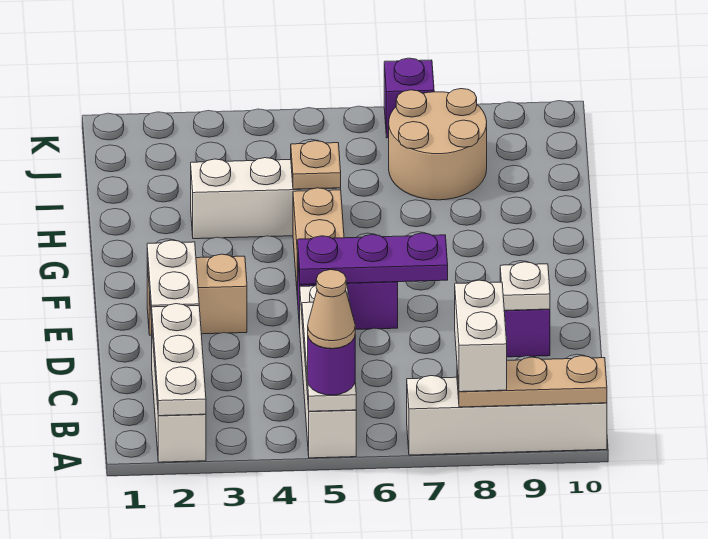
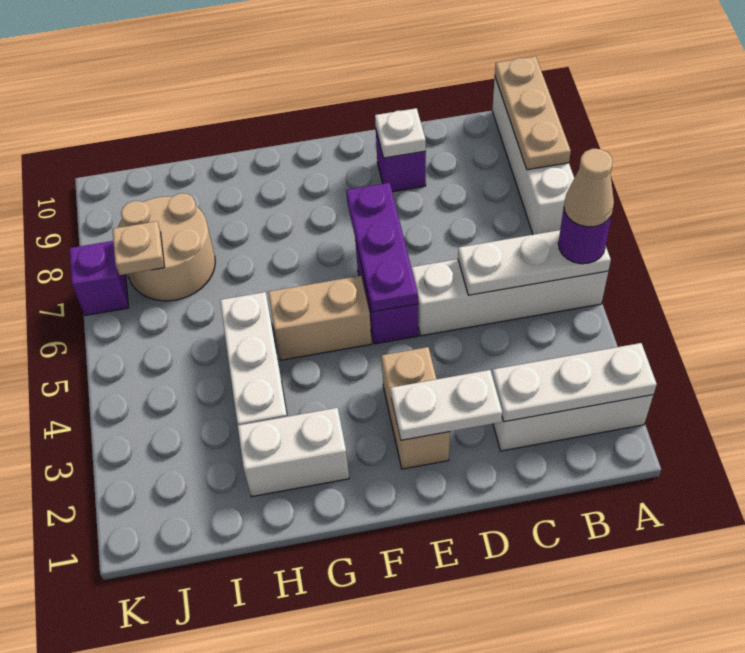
white 1x2 brick [455,280,507,392] -> white 1x2 brick moved to [238,408,349,497]
tan 1x1 plate [291,141,341,189] -> tan 1x1 plate moved to [112,221,164,275]

